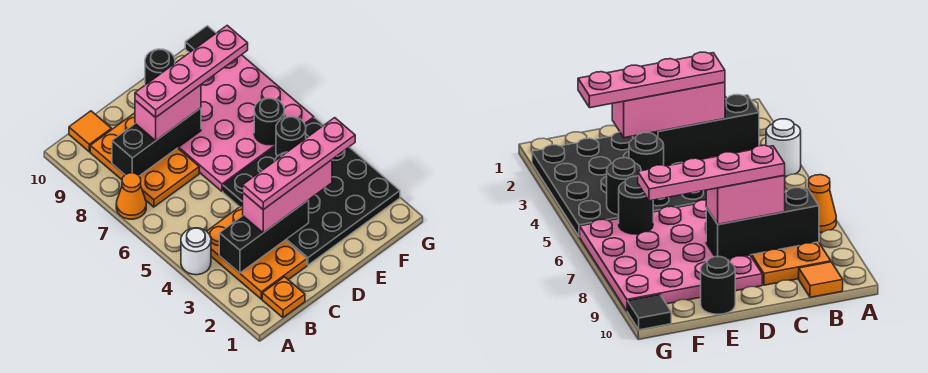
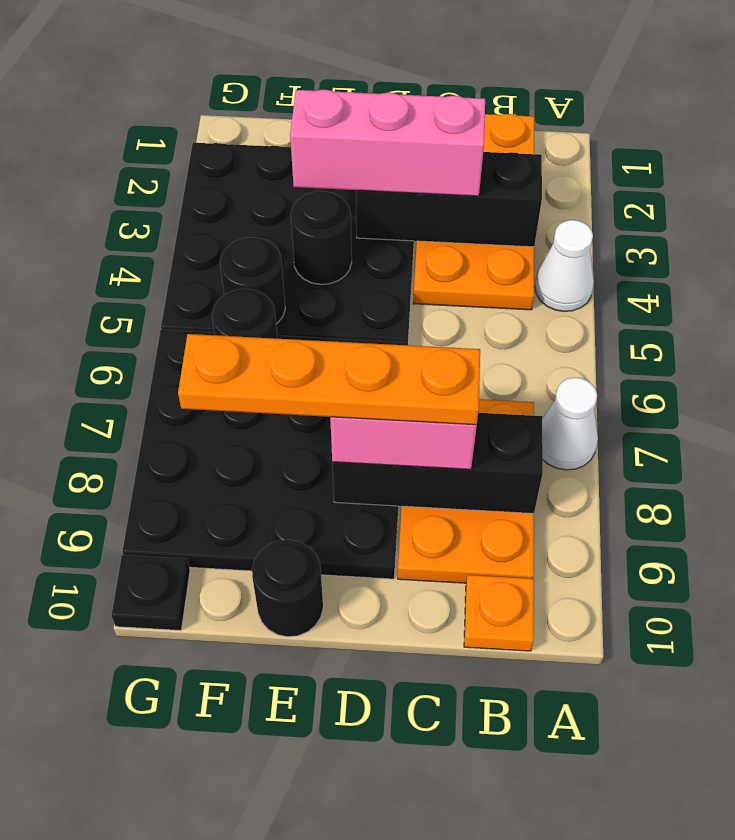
white 1x1 round brick [181,228,211,275] -> white 1x1 cone [535,220,594,311]
orange 1x1 cone [116,173,146,219] -> white 1x1 cone [542,377,598,470]
orange 1x1 tile [69,111,111,152] -> orange 1x1 plate [464,575,534,651]
pink 1x4 plate [243,118,355,210] -> none
pink 1x4 plate [135,26,248,118] -> orange 1x4 plate [178,334,480,425]
pink 4x4 plate [178,55,314,191] -> black 4x4 plate [122,330,408,579]
black 1x1 tile [185,26,216,53] -> black 1x1 plate [111,555,190,630]

